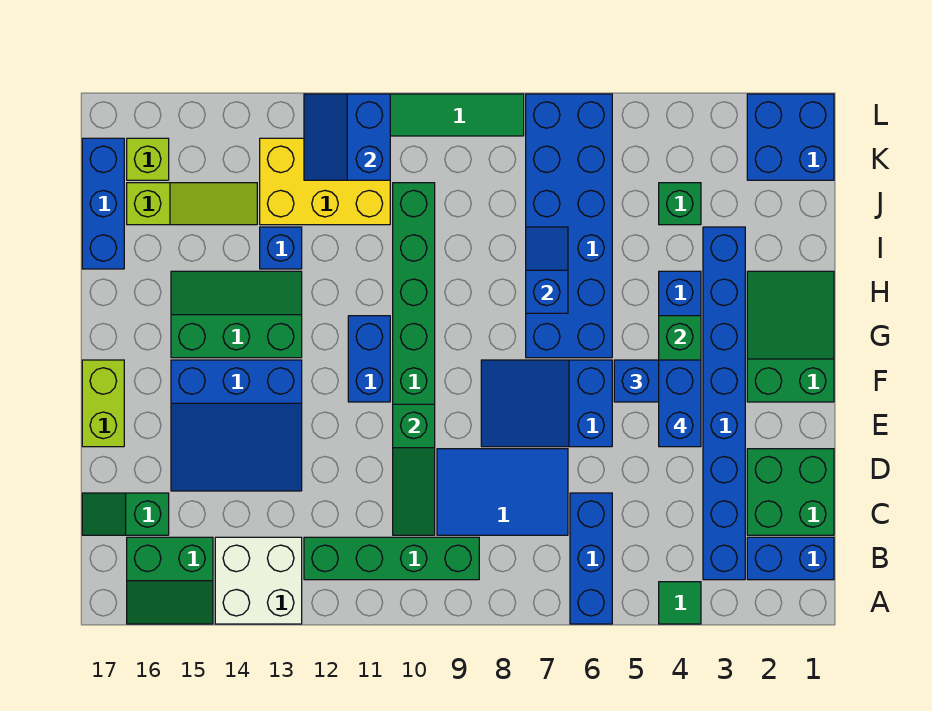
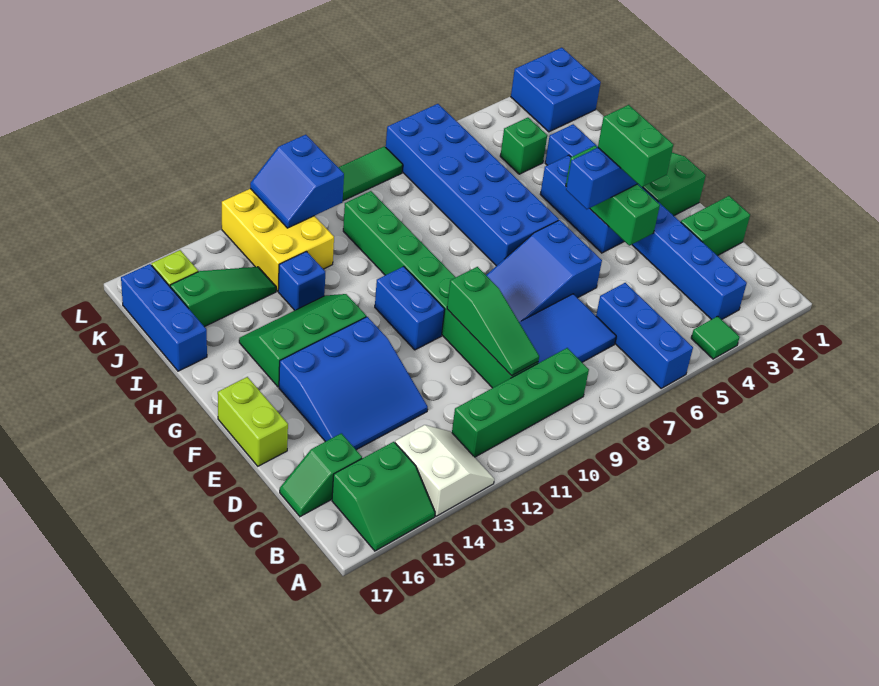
white 2x2 brick [215,537,302,624] -> white 2x2 slope [395,425,494,516]
blue 1x2 brick [747,537,834,580] -> none
green 2x2 brick [747,449,834,535] -> green 1x2 brick [681,196,750,256]
blue 1x2 brick [659,360,701,447] -> green 1x2 brick [598,105,673,187]
blue 1x2 slope [526,227,568,313] -> none
yellow 2x3 brick [260,138,390,225] -> yellow 2x3 brick turned to [222,189,334,291]
lime 1x3 slope [127,183,257,225] -> green 1x3 slope [170,267,276,327]

